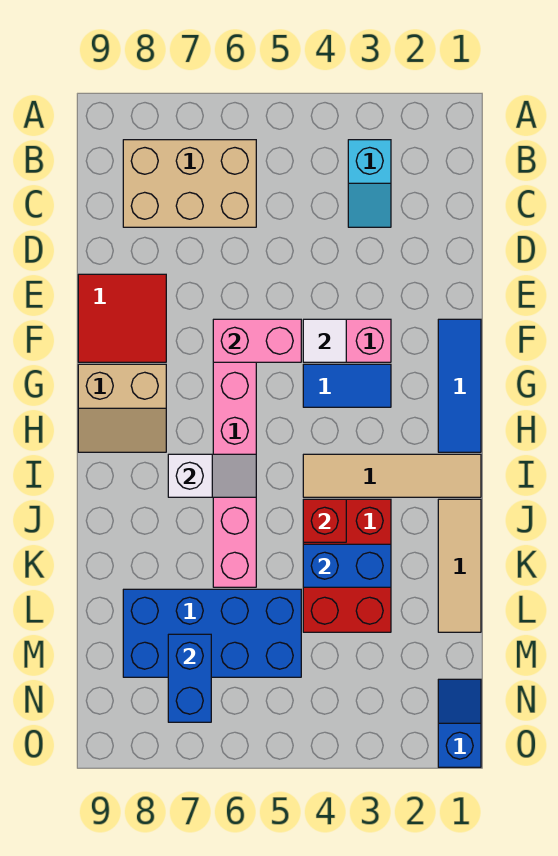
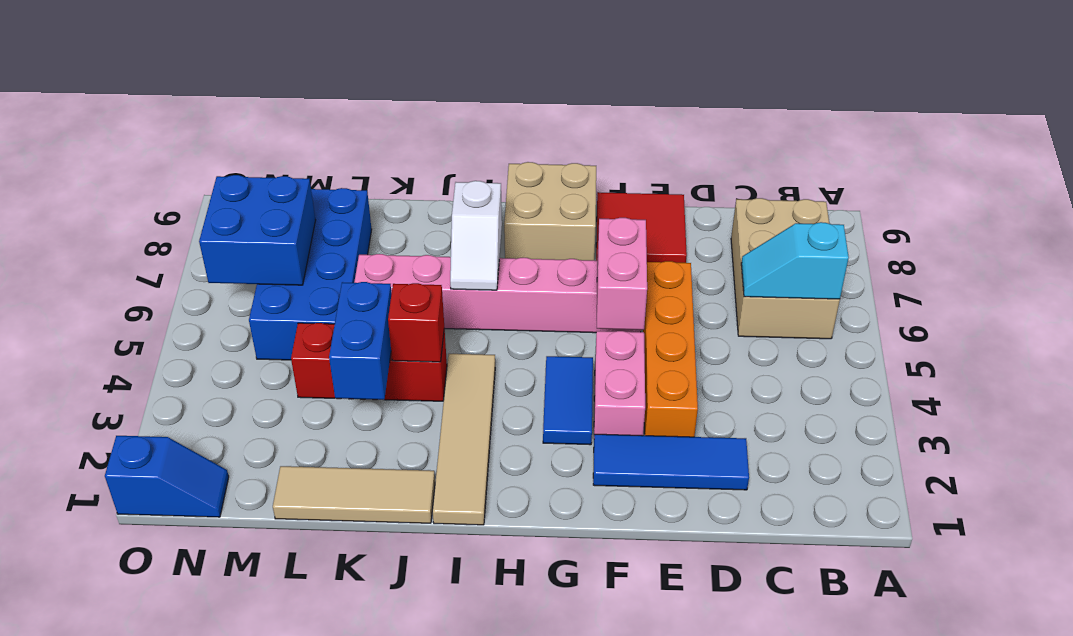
cyan 1x2 slope [348,140,391,227] -> cyan 1x2 slope moved to [741,222,849,299]
none -> orange 1x4 brick [643,261,698,437]
blue 1x3 tile [438,319,481,452] -> blue 1x3 tile moved to [593,434,749,490]
white 1x1 tile [303,319,346,362] -> none
tan 2x2 slope [78,364,166,452] -> tan 2x2 brick [504,162,596,260]
red 2x3 brick [303,499,391,632] -> red 1x3 brick [291,323,447,401]
blue 1x2 brick [168,634,211,722] -> blue 2x2 brick [199,175,316,285]

